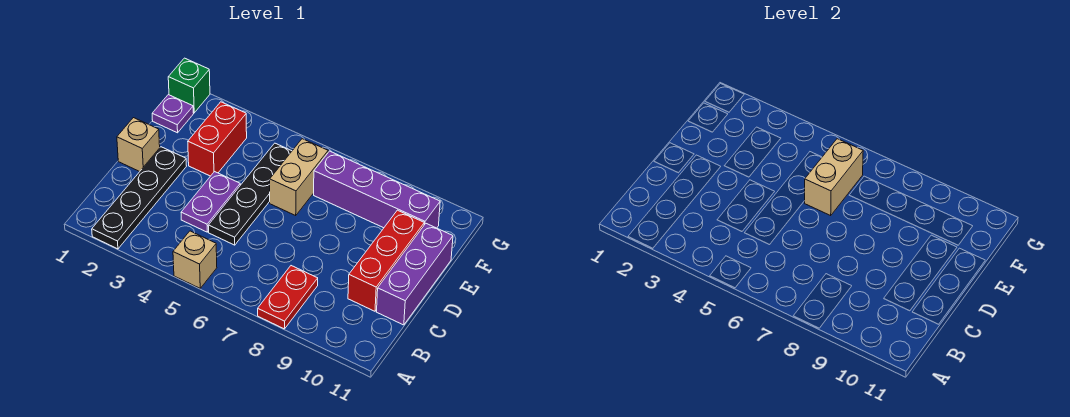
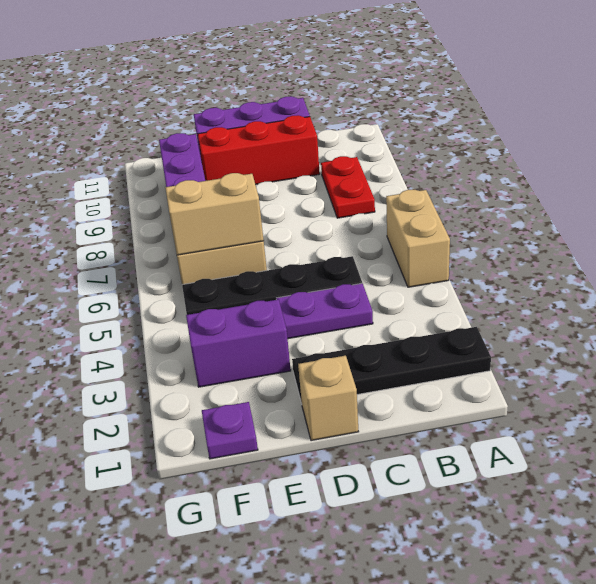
tan 1x1 brick [173,231,217,288] -> tan 1x2 brick [386,190,450,287]
red 1x2 plate [258,266,318,329] -> red 1x2 plate turned to [321,156,375,218]
red 1x2 brick [188,102,247,176] -> purple 1x2 brick [186,299,291,387]
green 1x1 brick [168,58,210,113] -> none

